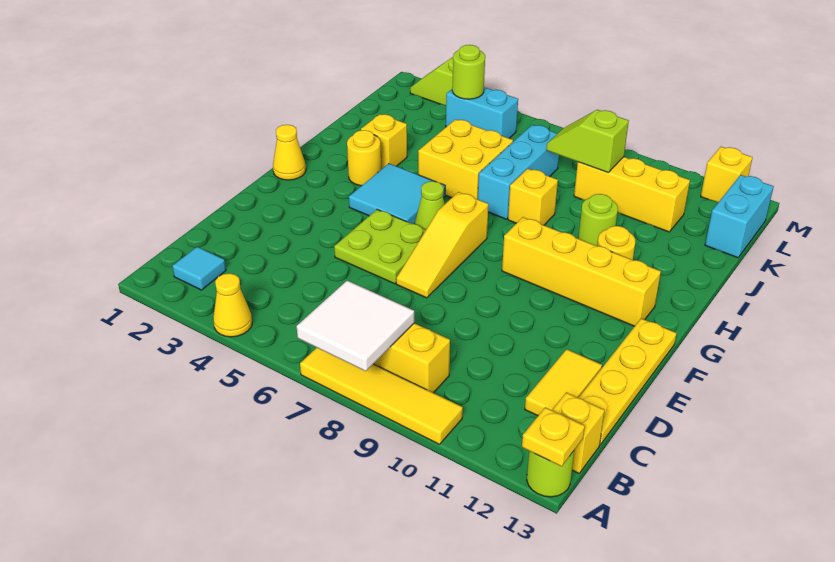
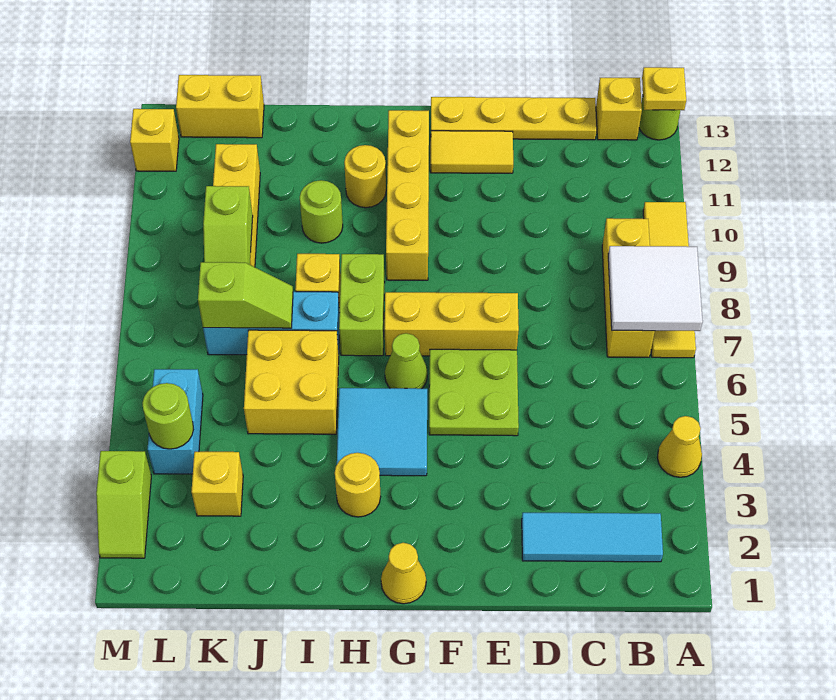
cyan 1x1 tile [172,247,226,290] -> cyan 1x3 tile [522,513,663,562]
yellow 1x2 tile [525,349,602,416] -> yellow 1x2 tile moved to [431,131,513,173]
yellow 1x3 slope [396,192,488,298] -> yellow 1x3 brick [385,292,519,356]
none -> lime 1x2 brick [339,254,385,356]
yellow 1x1 brick [361,114,407,169] -> yellow 1x1 brick moved to [191,452,243,516]
none -> lime 1x2 slope [198,262,293,328]
cyan 1x2 brick [705,175,774,258] -> yellow 1x2 brick [176,75,264,138]

